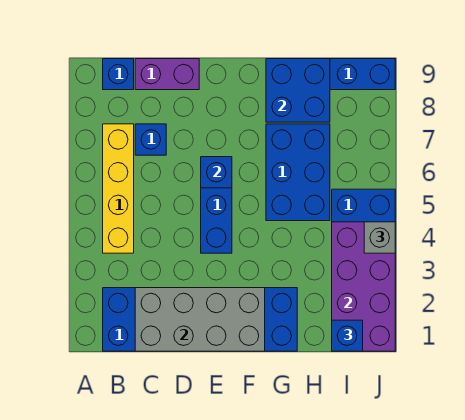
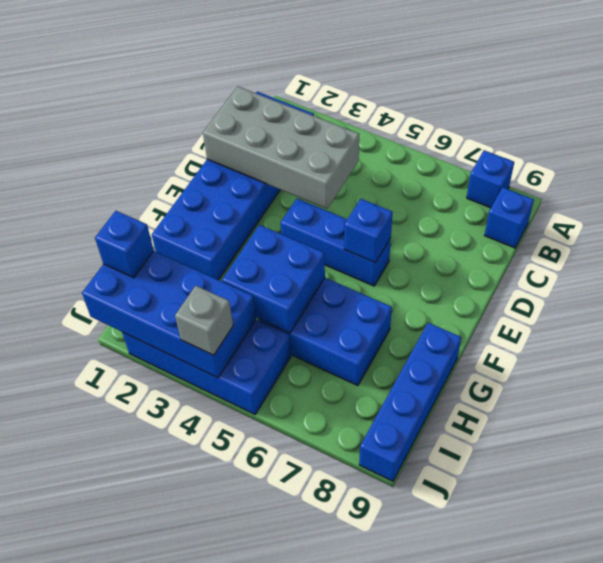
yellow 1x4 brick [103,124,134,253] -> none
grey 2x4 brick [135,288,265,351] -> grey 2x4 brick turned to [203,86,359,209]
blue 1x1 brick [135,124,166,155] -> blue 1x1 brick moved to [467,150,514,208]
purple 1x2 brick [135,59,199,90] -> none
blue 2x2 brick [266,59,330,122] -> blue 2x2 brick moved to [222,225,325,333]
purple 2x4 brick [332,222,395,351] -> blue 2x4 brick [82,251,256,378]

